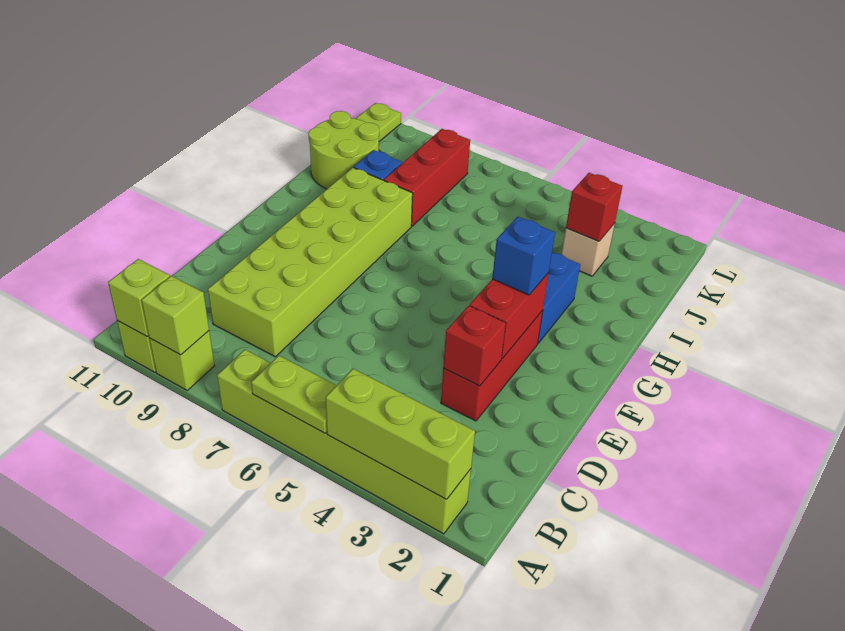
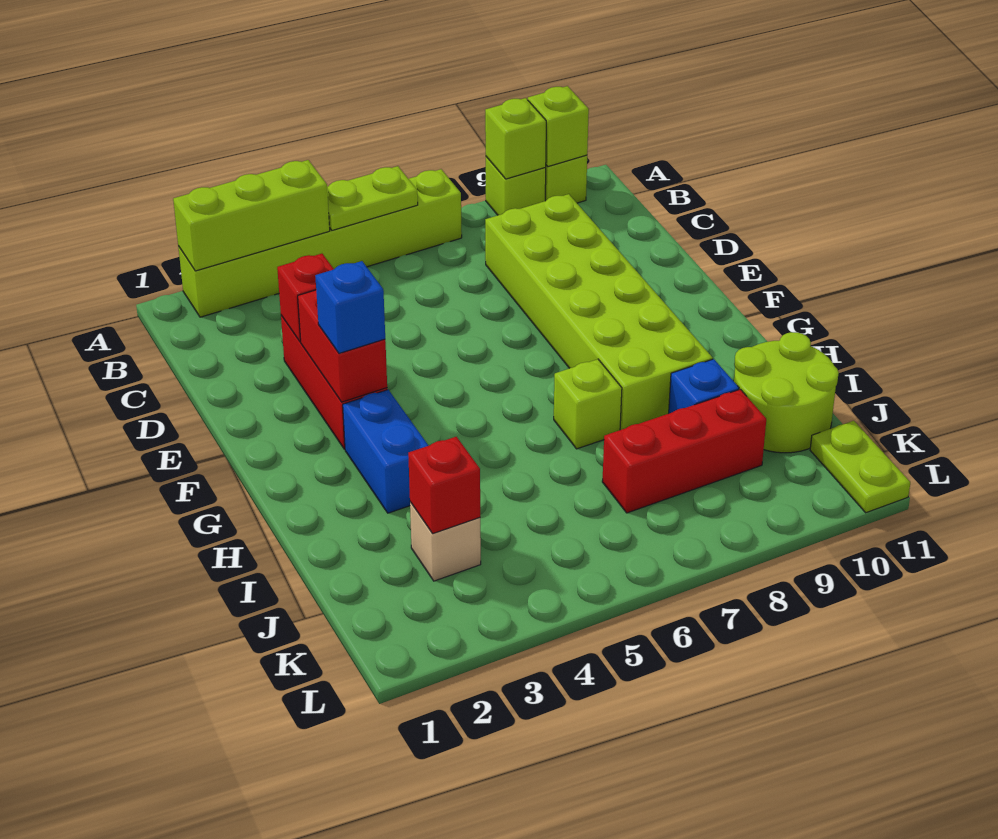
none -> lime 1x1 brick [554,359,622,449]
red 1x3 brick [384,129,470,226] -> red 1x3 brick turned to [602,389,766,513]

